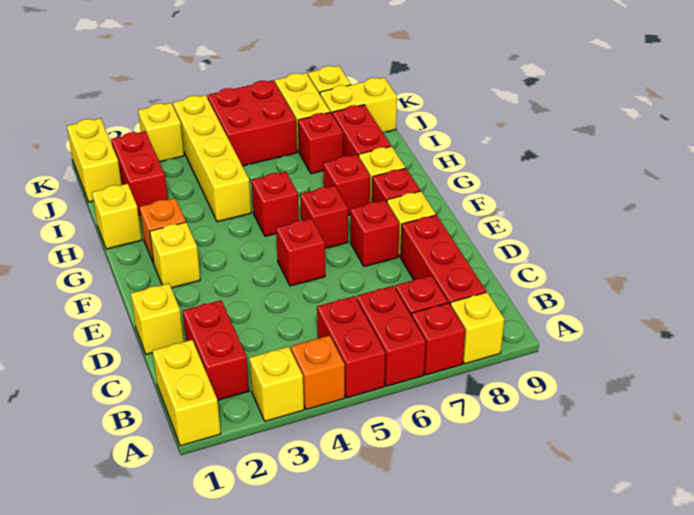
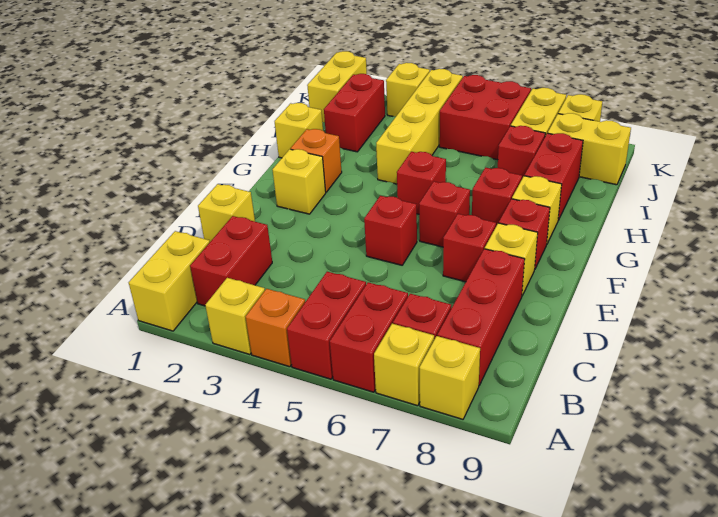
red 1x1 brick [412,303,465,375] -> yellow 1x1 brick [374,324,434,406]

